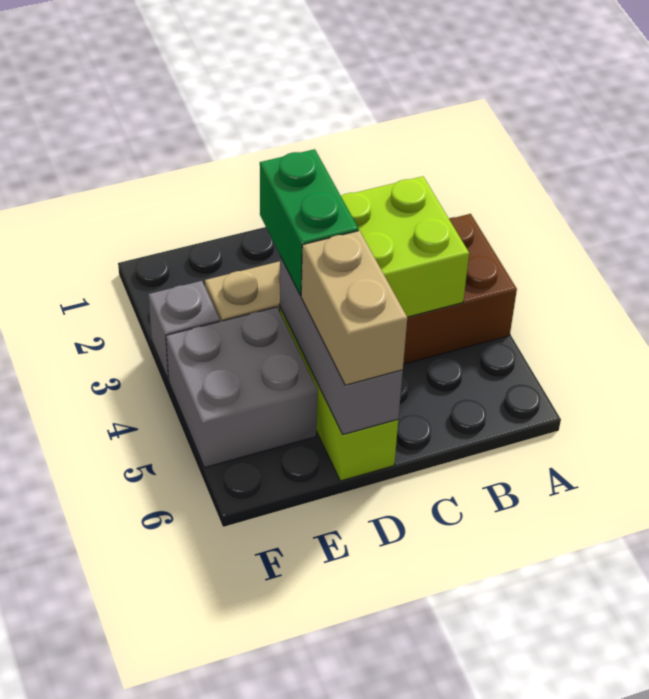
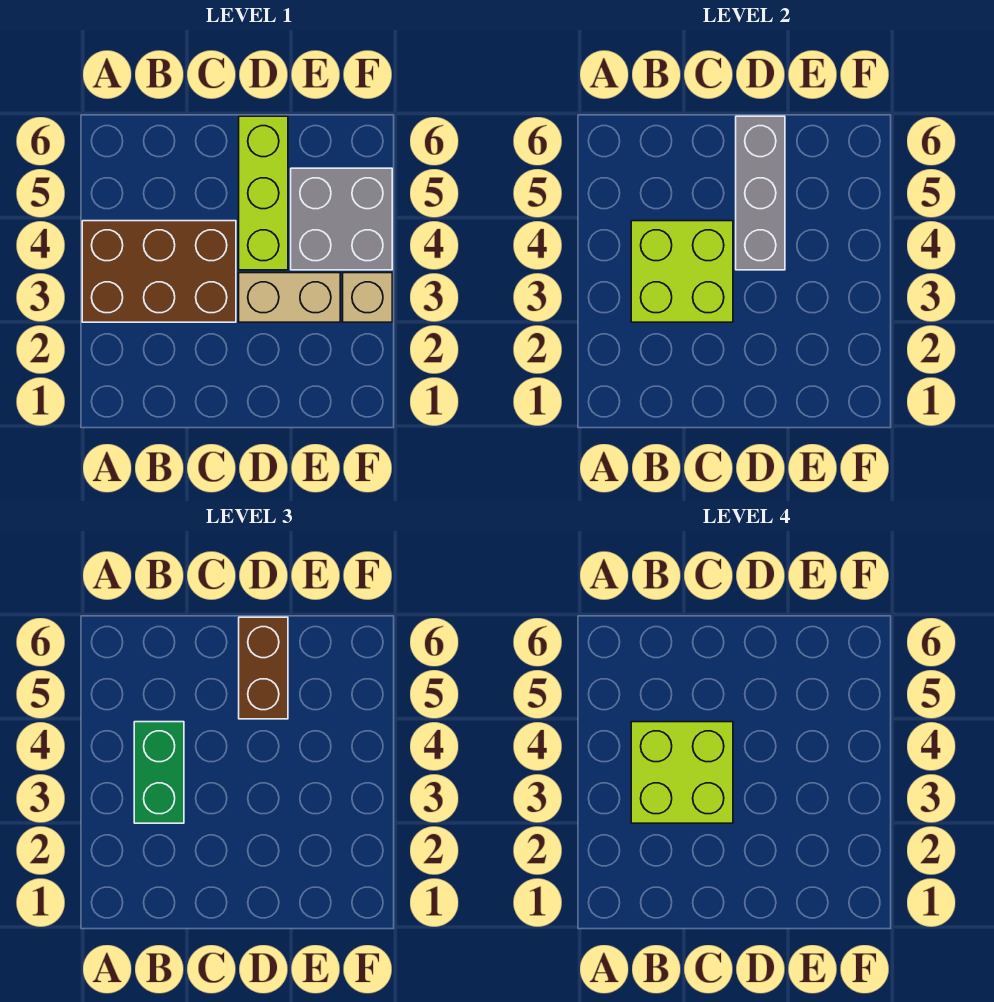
none -> lime 2x2 brick [631,722,733,823]
green 1x2 brick [260,149,359,295] -> green 1x2 brick moved to [134,722,184,823]
tan 1x2 brick [301,231,407,385] -> brown 1x2 brick [239,617,288,719]
grey 1x1 brick [148,281,220,380] -> tan 1x1 brick [343,273,392,322]

